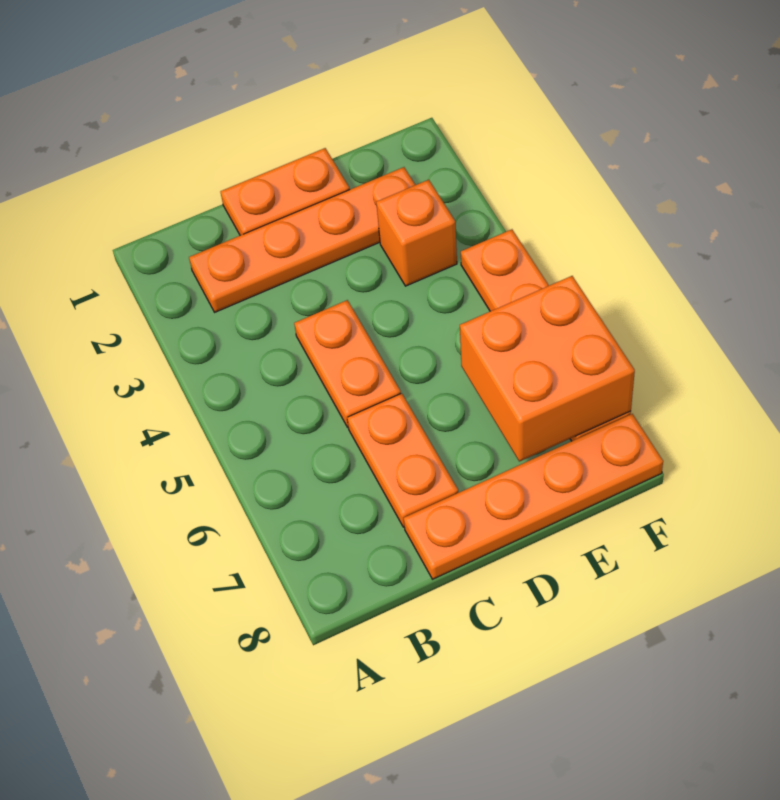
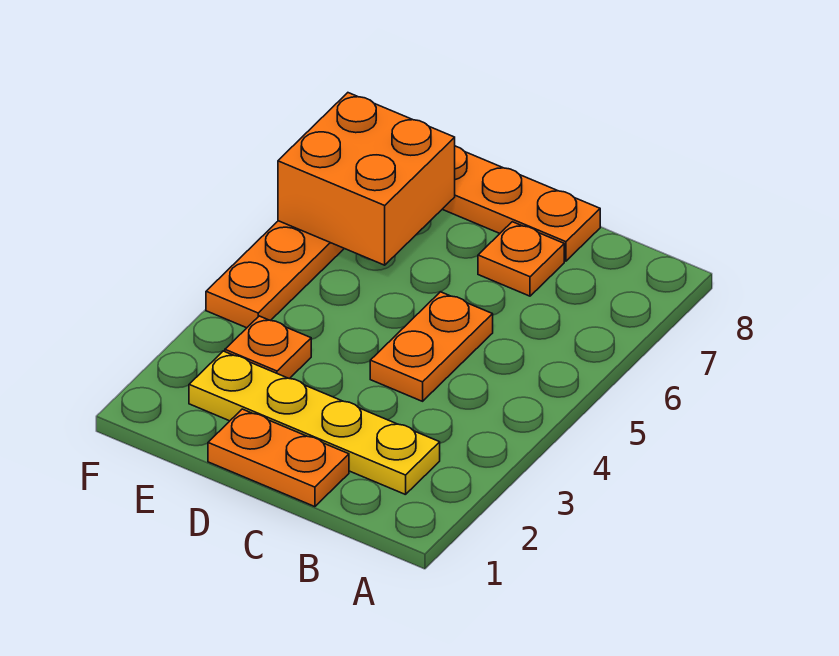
orange 1x4 plate [189,167,415,312] -> yellow 1x4 plate [189,351,440,495]
orange 1x2 plate [347,393,458,527] -> orange 1x1 plate [478,222,564,296]
orange 1x1 brick [376,180,457,286] -> orange 1x1 plate [225,316,311,379]

